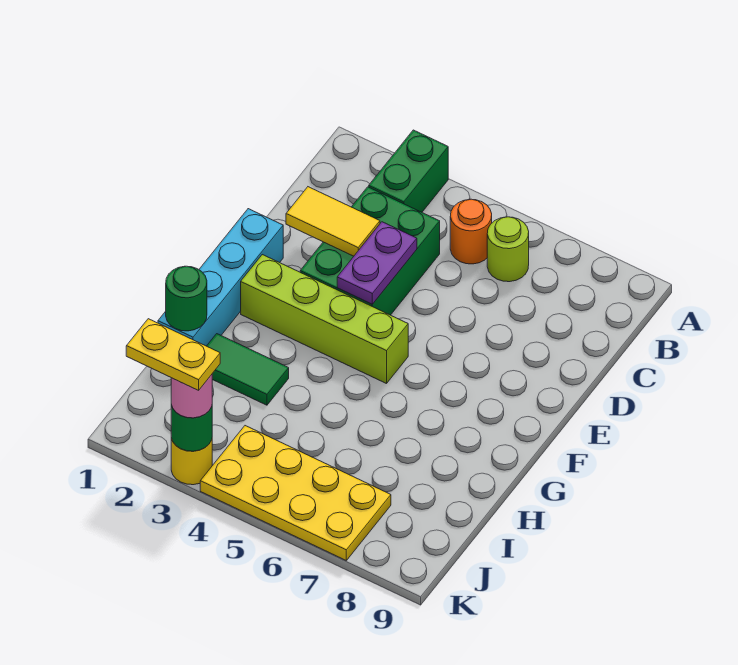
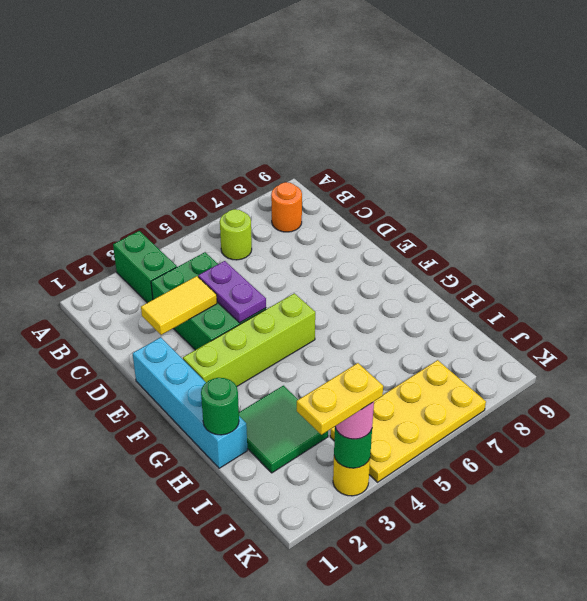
orange 1x1 round brick [450,199,492,264] -> orange 1x1 round brick moved to [271,182,302,232]
green 1x2 tile [207,334,289,405] -> green 2x2 tile [239,386,328,473]

